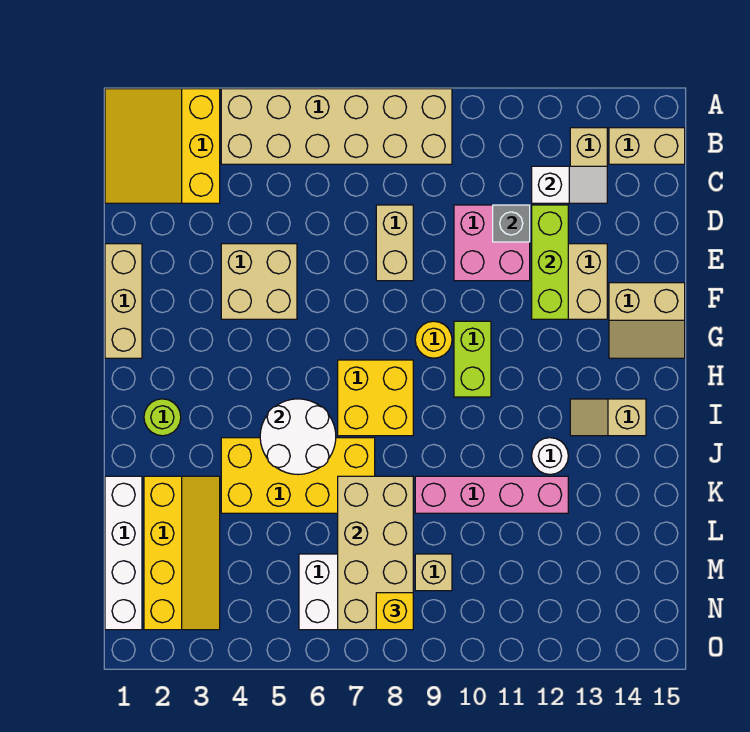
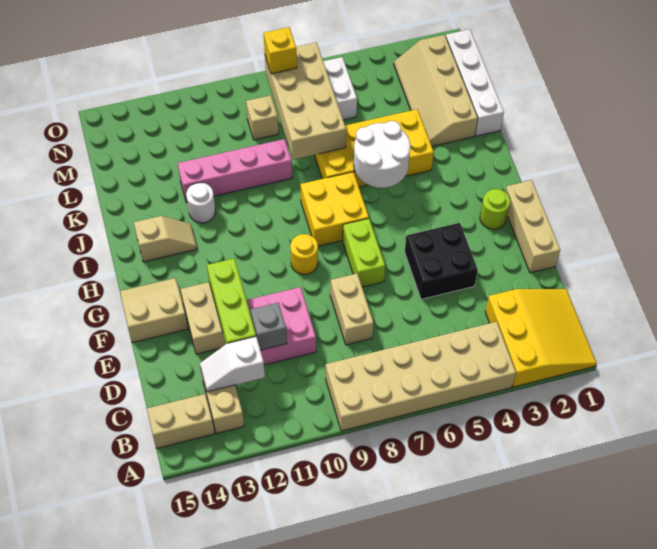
tan 2x2 brick [221,244,297,319] -> black 2x2 brick [405,223,478,299]
lime 1x2 brick [454,321,491,397] -> lime 1x2 brick moved to [343,218,385,287]
lime 1x1 round brick [144,399,181,436] -> lime 1x1 round brick moved to [480,189,510,229]
yellow 2x4 slope [144,476,220,630] -> tan 2x4 slope [394,35,478,146]

